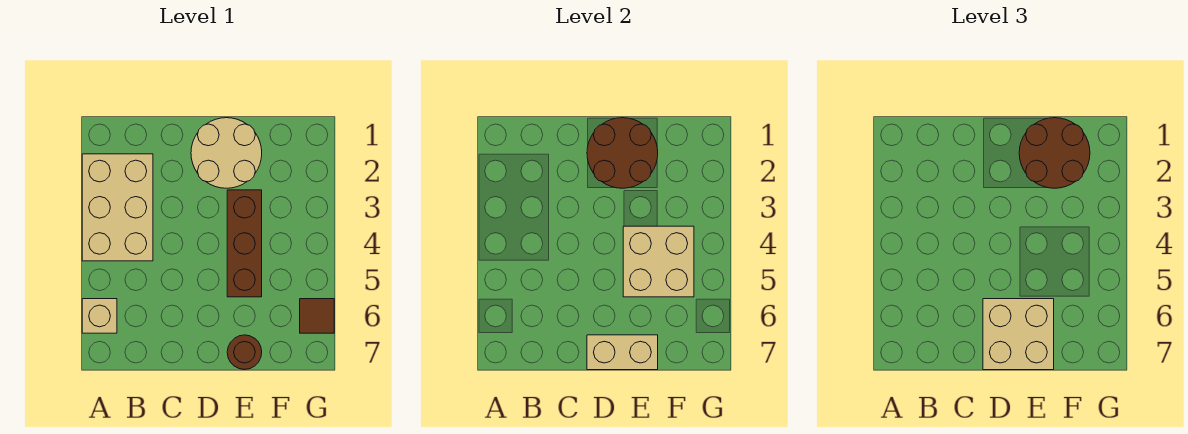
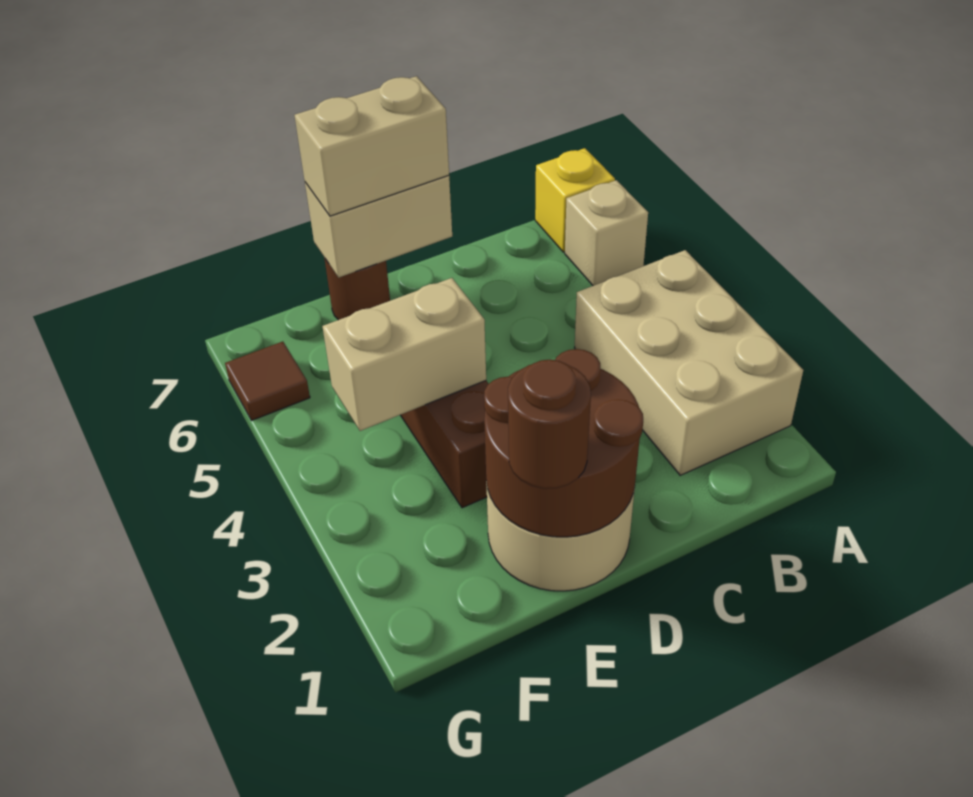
none -> yellow 1x1 brick [535,148,615,252]
tan 2x2 brick [983,299,1054,370] -> tan 1x2 brick [294,76,449,216]
brown 2x2 round brick [1019,118,1090,188] -> brown 1x1 round brick [508,360,591,489]
tan 2x2 brick [623,226,694,297] -> tan 1x2 brick [323,278,486,431]

